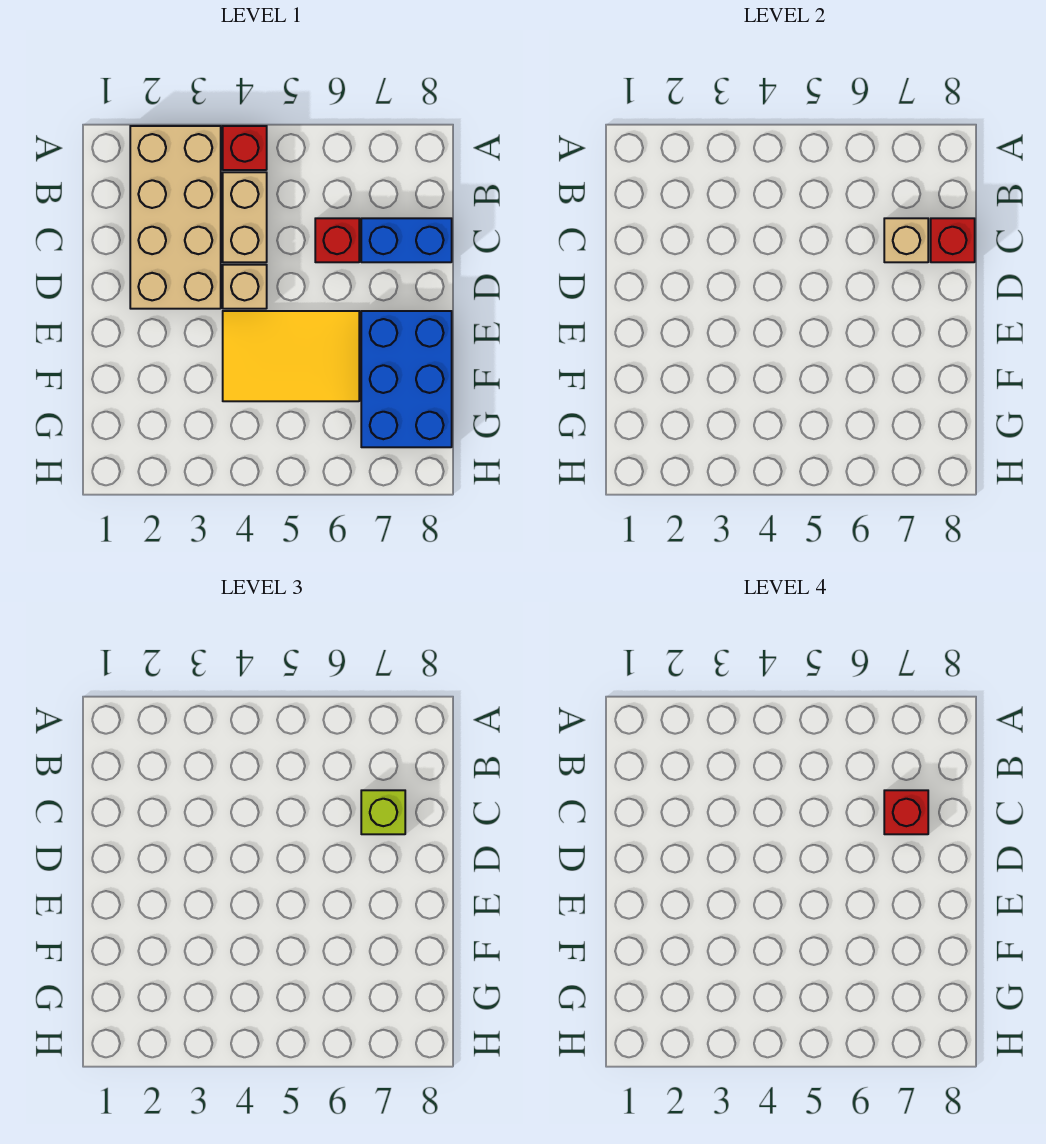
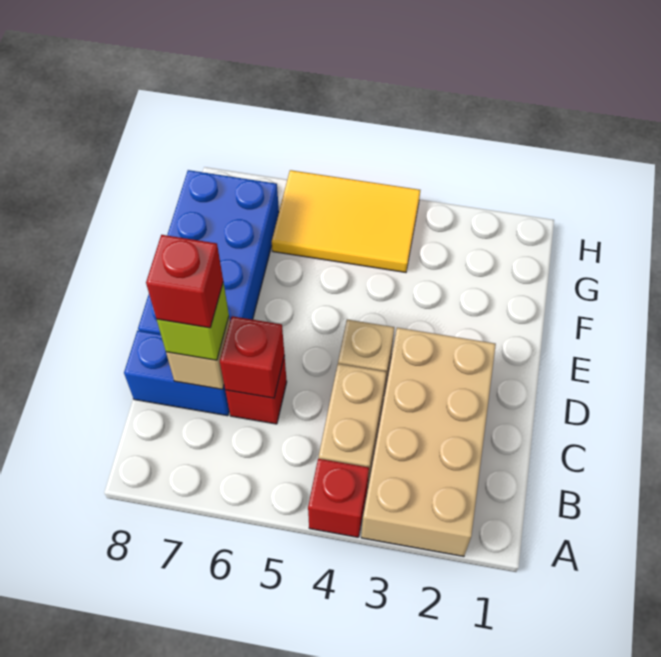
red 1x1 brick [931,218,975,262] -> red 1x1 brick moved to [220,316,284,398]
yellow 2x3 tile [223,311,359,401] -> yellow 2x3 tile moved to [272,170,420,272]
blue 2x3 brick [361,311,452,447] -> blue 2x4 brick [138,170,279,334]

